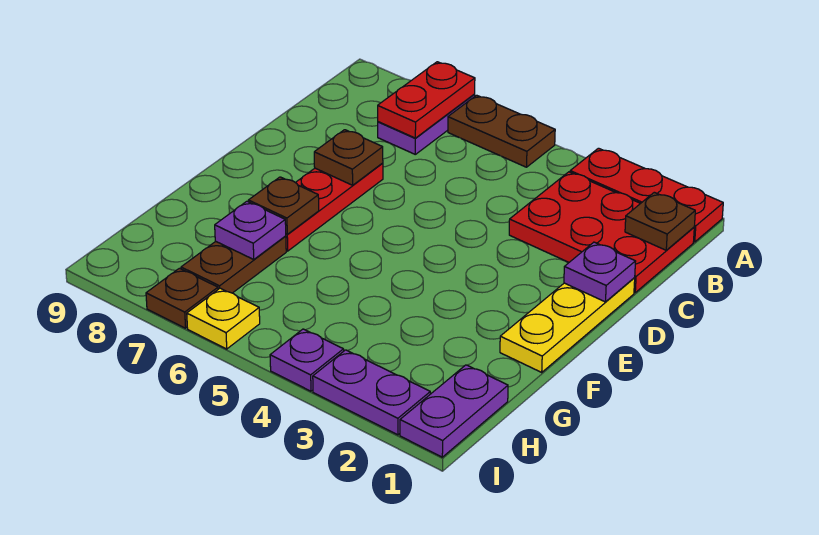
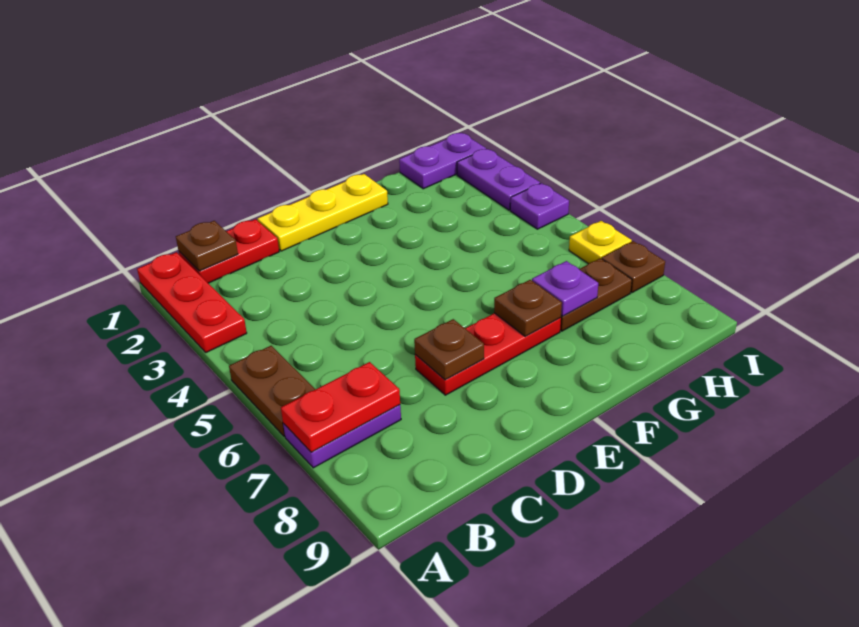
red 2x3 plate [509,172,694,292] -> red 1x2 plate [179,219,279,283]
purple 1x1 plate [564,242,636,302] -> none

